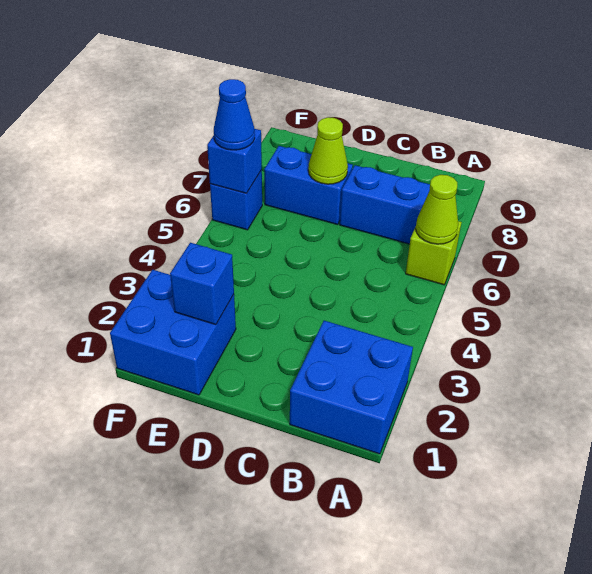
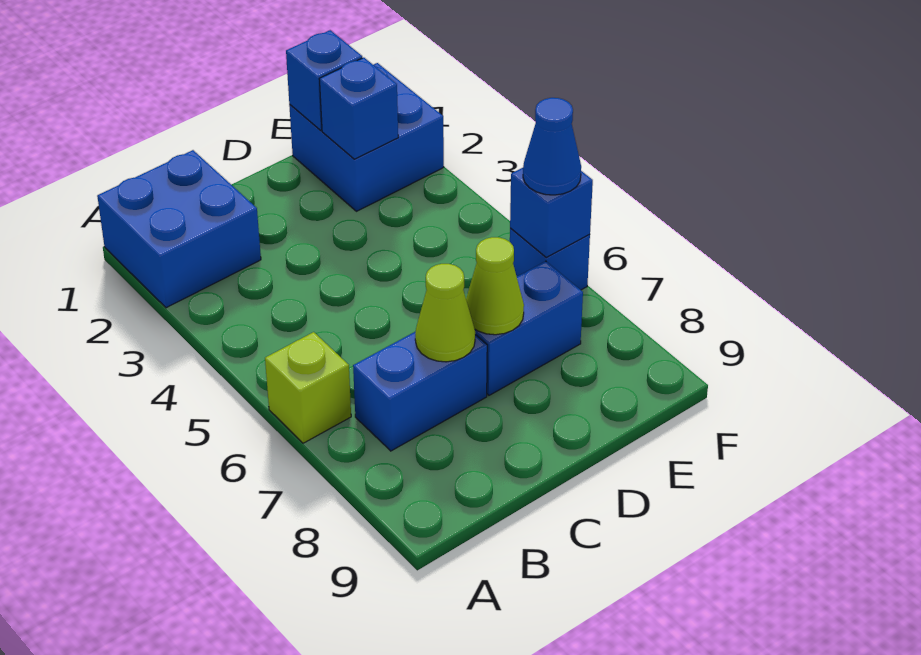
lime 1x1 cone [416,175,458,244] -> lime 1x1 cone moved to [415,264,475,362]
none -> blue 1x1 brick [286,30,362,131]

